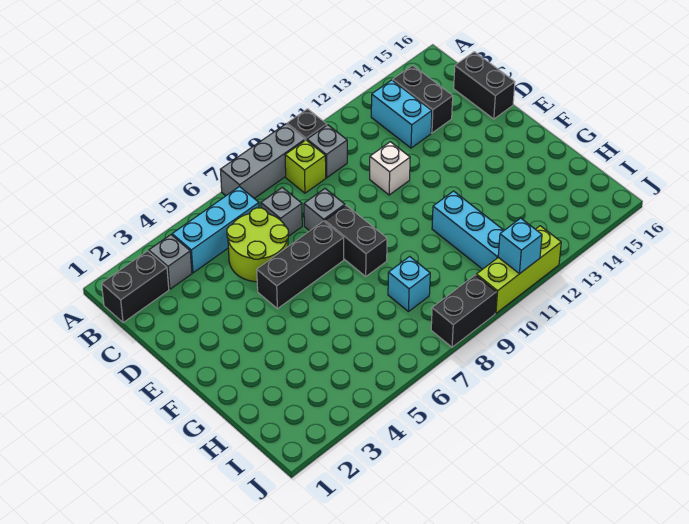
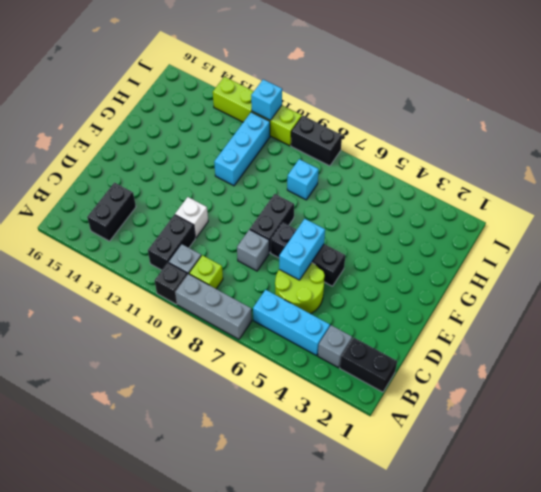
cyan 1x2 brick [371,80,432,148] -> cyan 1x2 brick moved to [279,219,325,280]
grey 1x1 brick [261,188,302,236] -> none
black 1x2 brick [454,52,515,119] -> black 1x2 brick moved to [148,215,195,270]
lime 1x3 brick [476,226,561,313] -> lime 1x4 brick [213,77,302,146]

